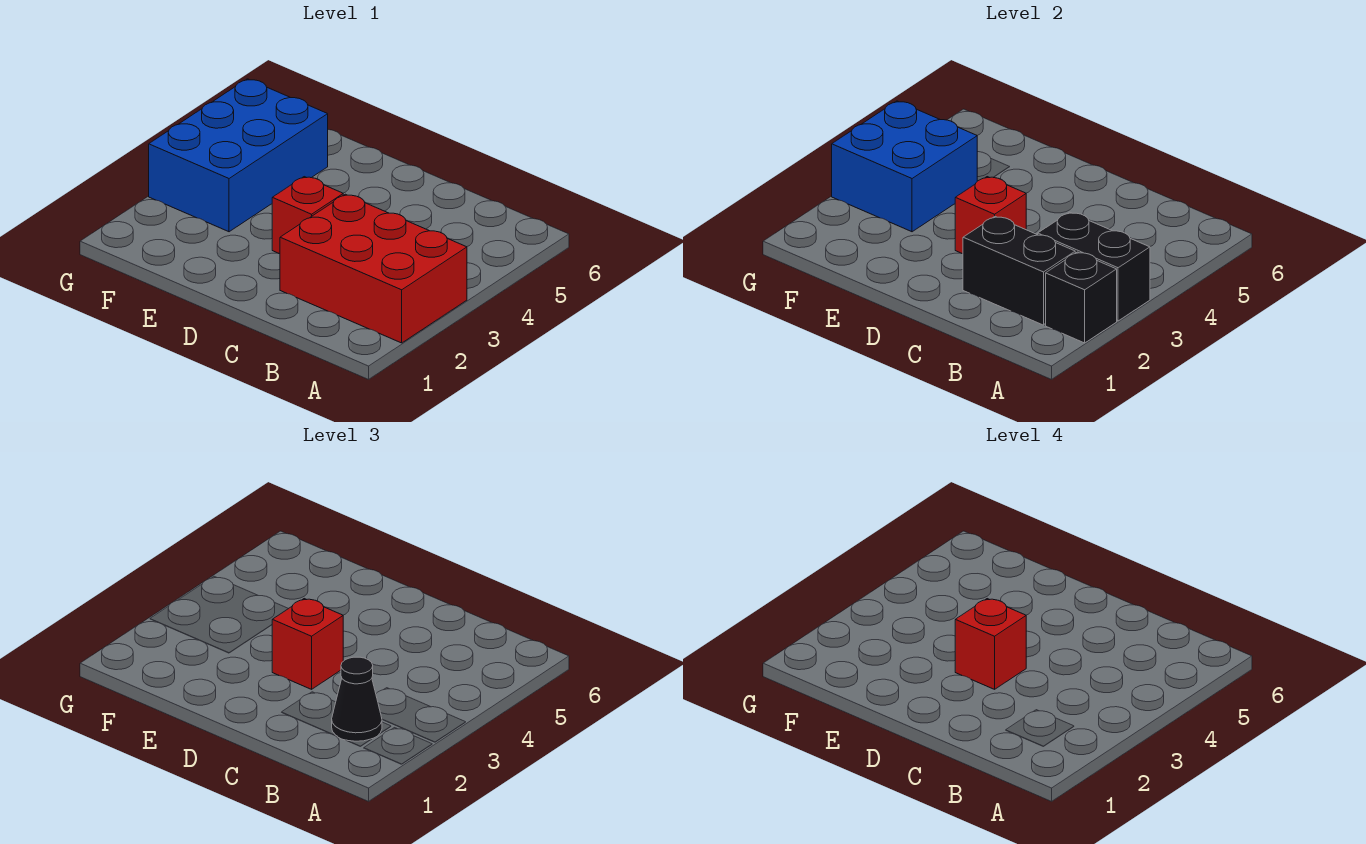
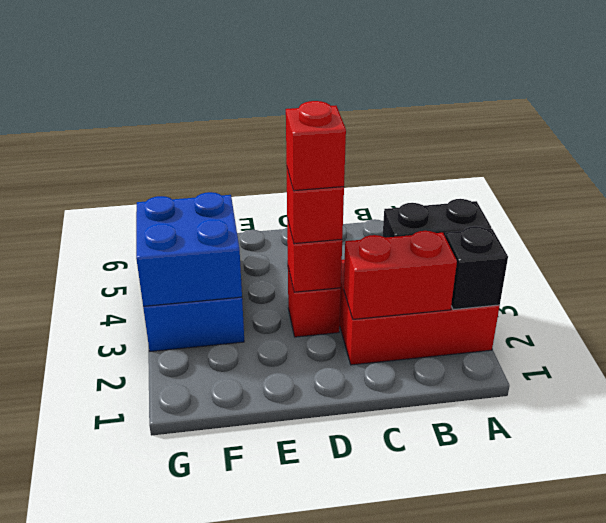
black 1x2 brick [963,217,1075,325] -> red 1x2 brick [344,231,457,319]
black 1x1 cone [332,657,382,741] -> none

